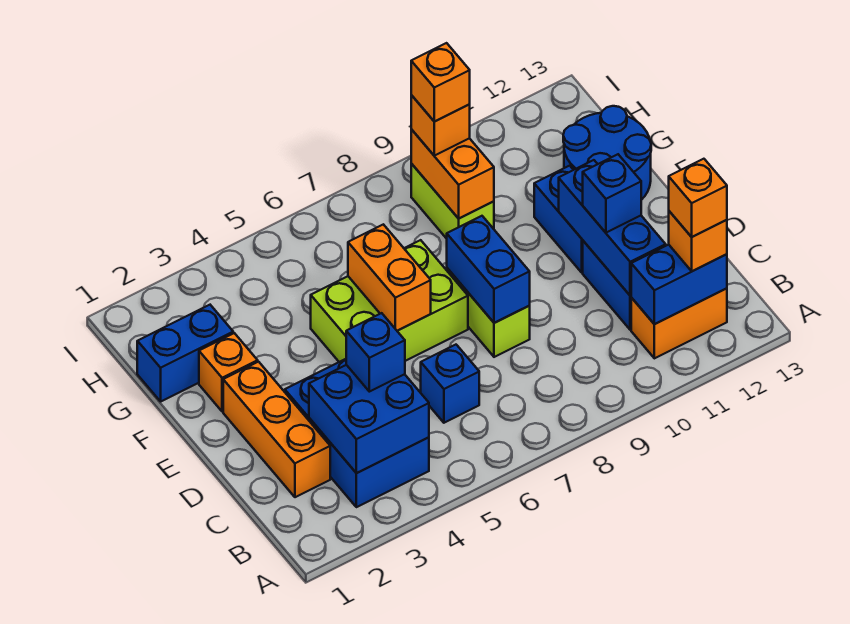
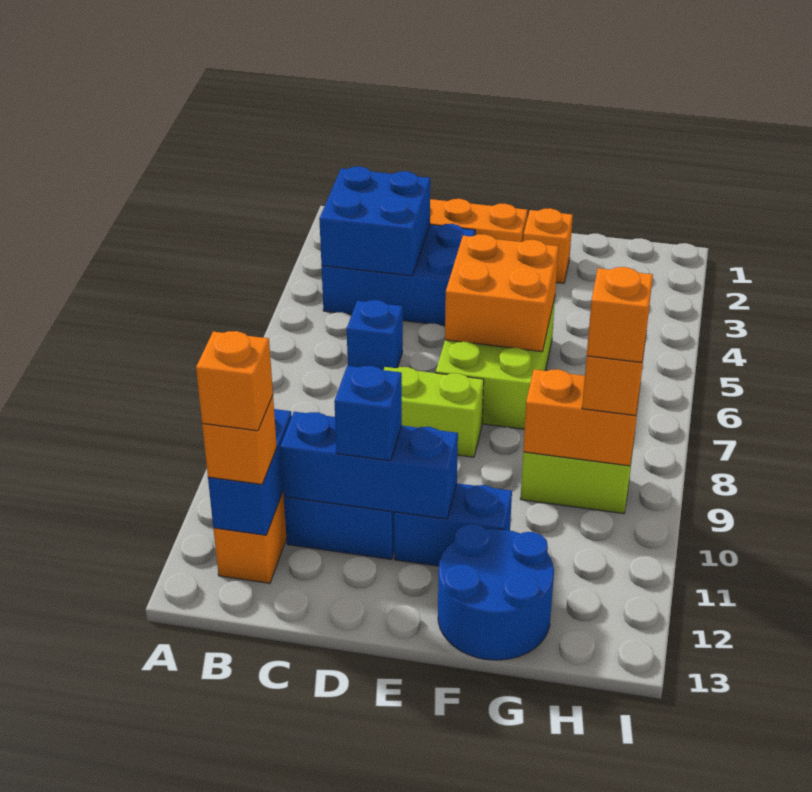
blue 1x1 brick [346,313,405,392] -> none
blue 1x2 brick [447,216,530,323] -> none
orange 1x2 brick [348,224,431,331] -> orange 2x2 brick [445,234,559,352]
blue 1x2 brick [137,305,233,401] -> none

